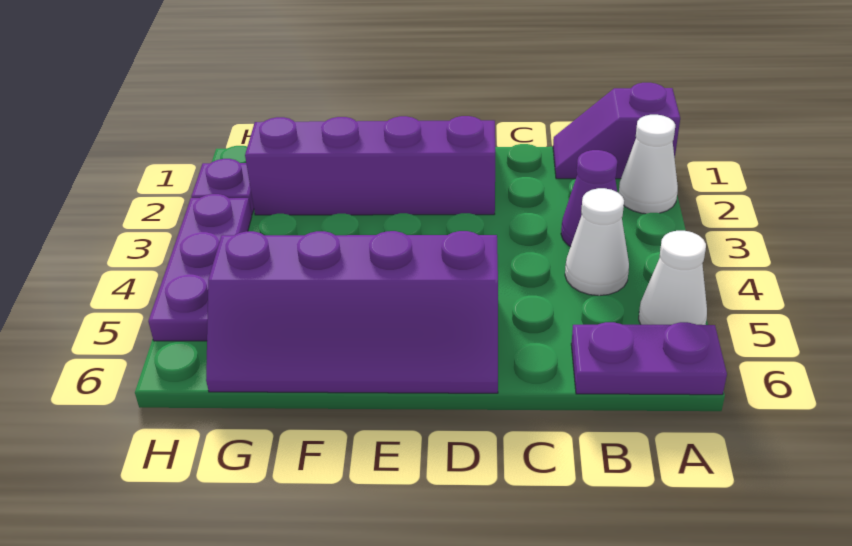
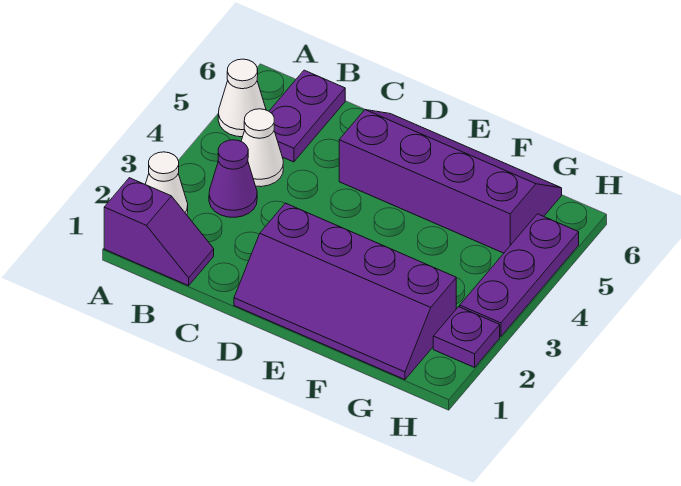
purple 1x2 plate [571,322,727,395] -> purple 1x2 plate turned to [269,70,345,162]

